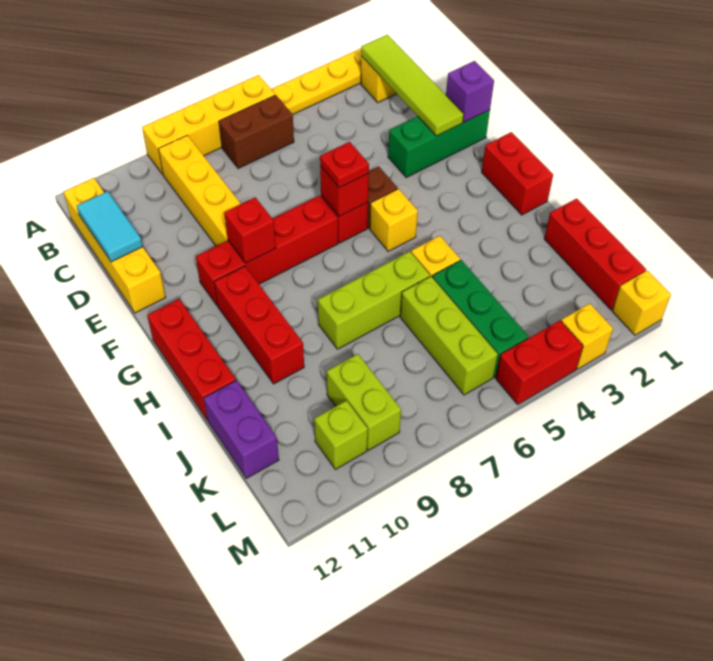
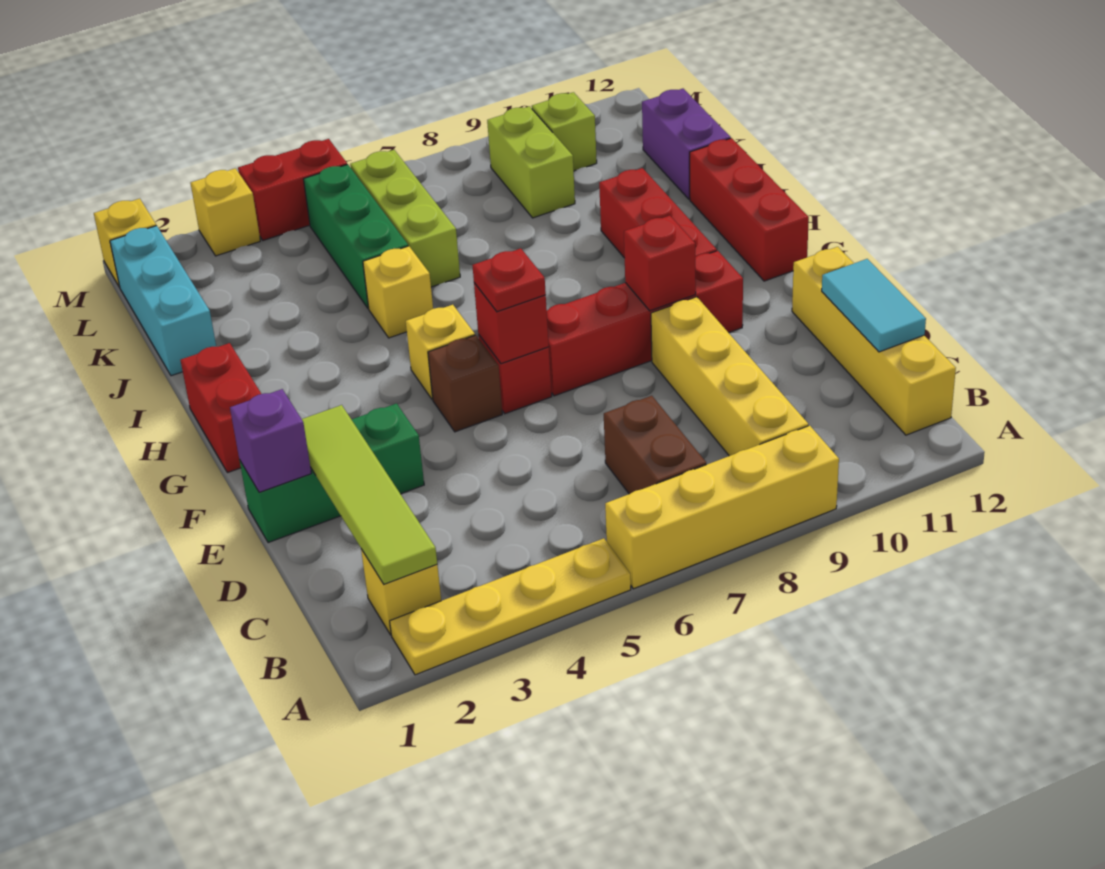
brown 1x2 brick [219,95,294,169] -> brown 1x2 brick turned to [604,396,706,494]
lime 1x3 brick [318,251,430,349] -> none
red 1x3 brick [544,198,646,310] -> cyan 1x3 brick [110,226,216,376]

